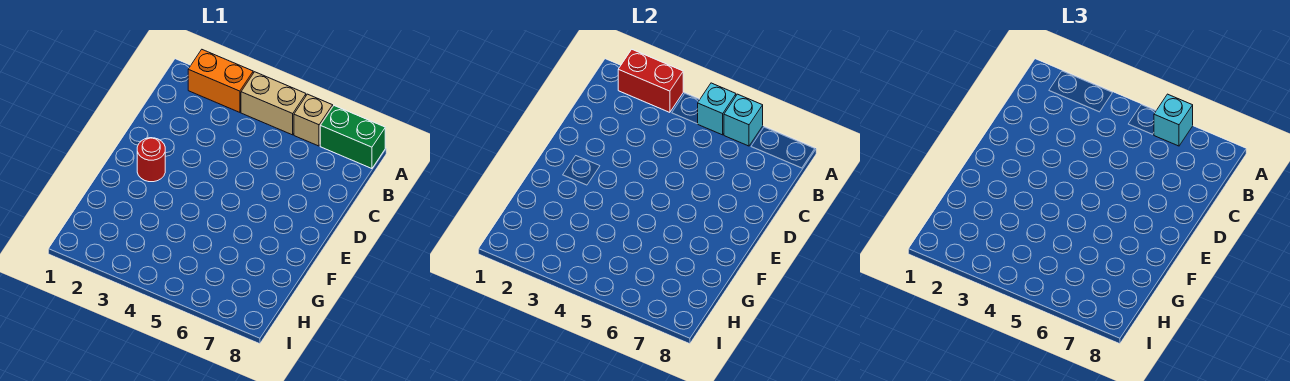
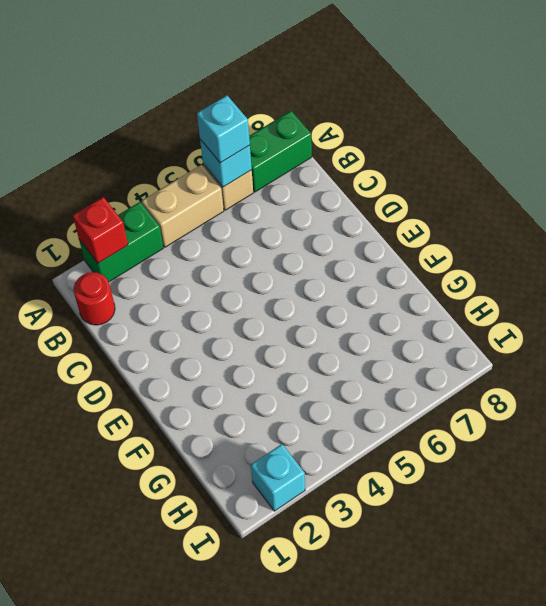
orange 1x2 brick [188,50,253,112] -> green 1x2 brick [79,202,163,282]
red 1x2 brick [618,50,683,112] -> red 1x1 brick [73,197,128,263]
cyan 1x1 brick [698,83,736,135] -> cyan 1x1 brick moved to [251,444,305,511]
red 1x1 round brick [137,138,165,182] -> red 1x1 round brick moved to [74,272,115,325]

